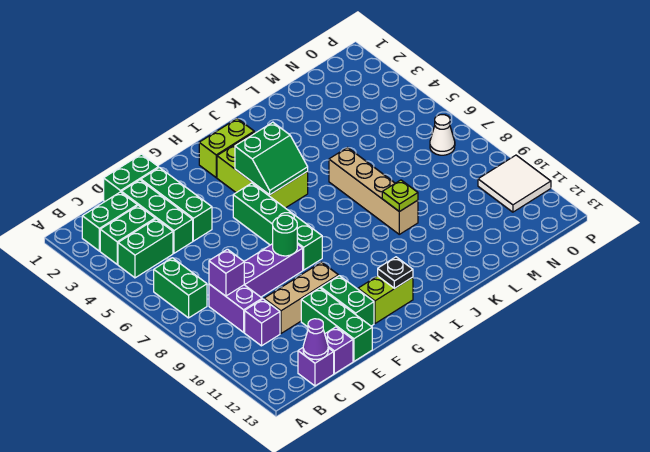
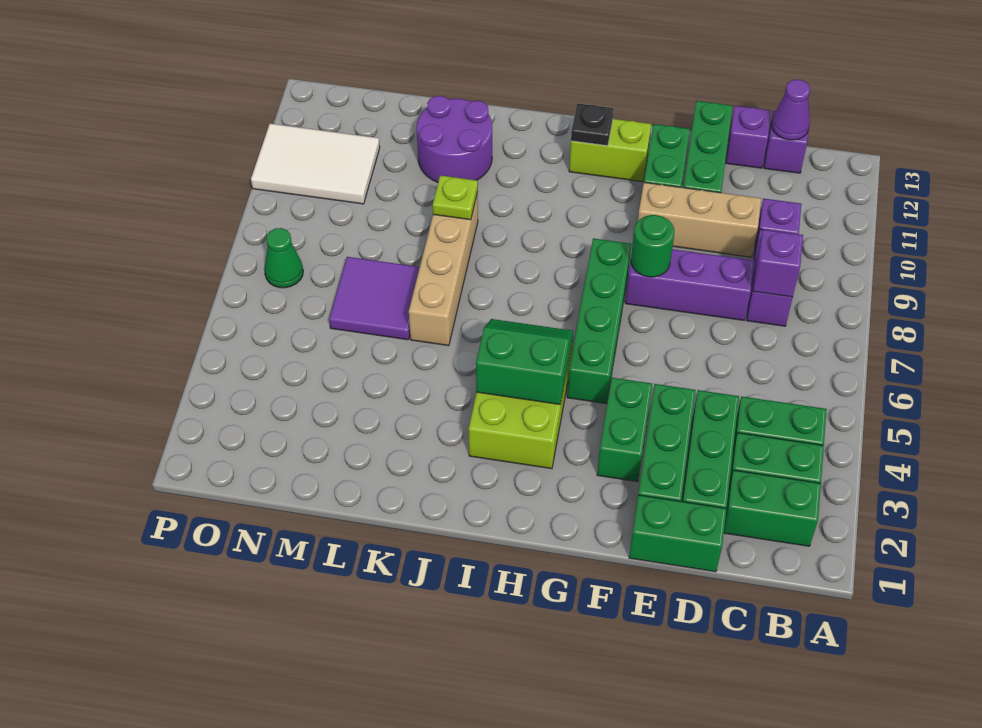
green 1x2 brick [154,258,207,318] -> green 1x2 brick moved to [597,378,652,482]
lime 1x2 brick [199,119,254,177] -> none
none -> purple 2x2 round brick [417,96,492,182]
none -> purple 2x2 tile [329,257,420,340]
white 1x1 cone [430,115,455,155] -> green 1x1 cone [264,228,303,288]
white 2x2 tile [478,155,551,212] -> white 2x3 tile [251,124,380,204]

